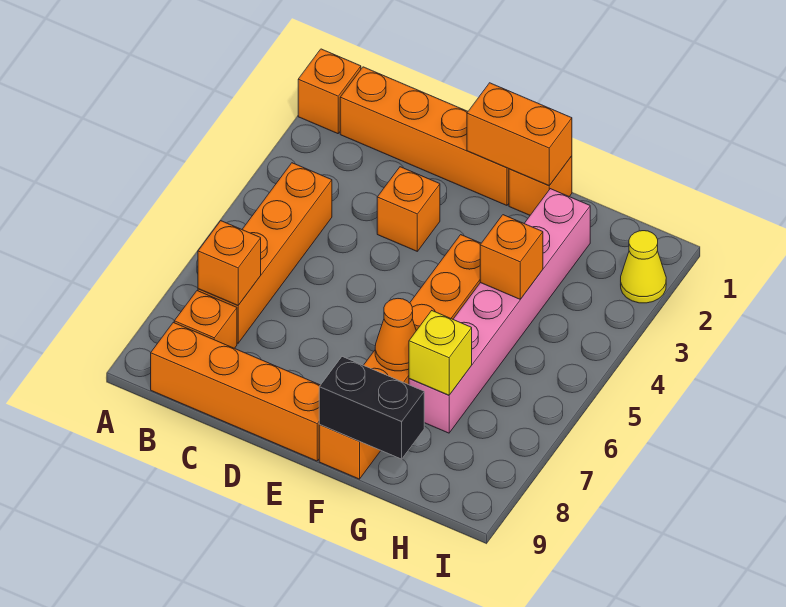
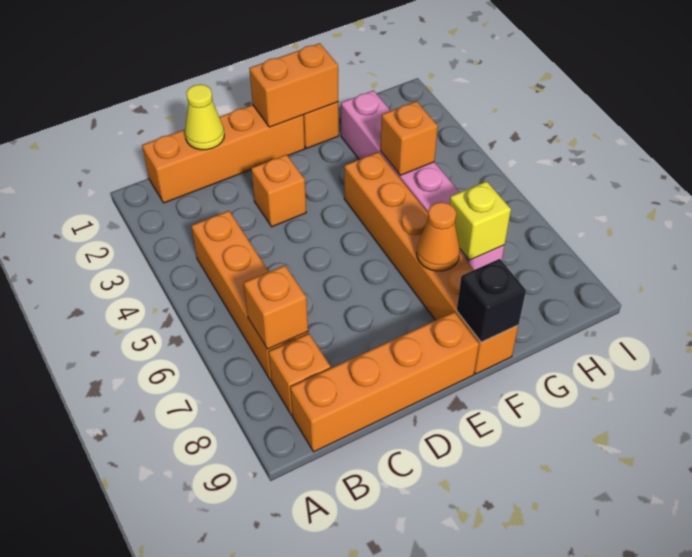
orange 1x1 brick [298,49,361,134] -> none
black 1x2 brick [319,357,424,459] -> black 1x1 brick [457,259,526,342]
yellow 1x1 cone [621,231,666,303] -> yellow 1x1 cone moved to [185,84,224,150]

